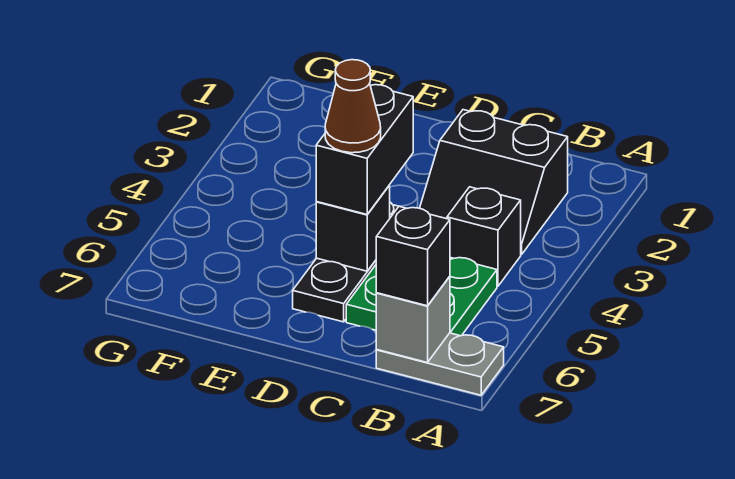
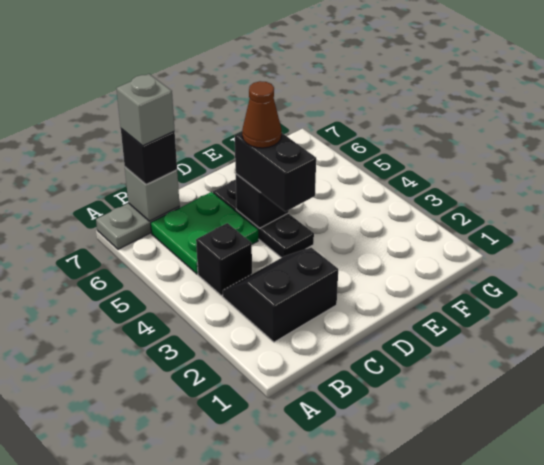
none -> grey 1x1 brick [116,74,175,146]

